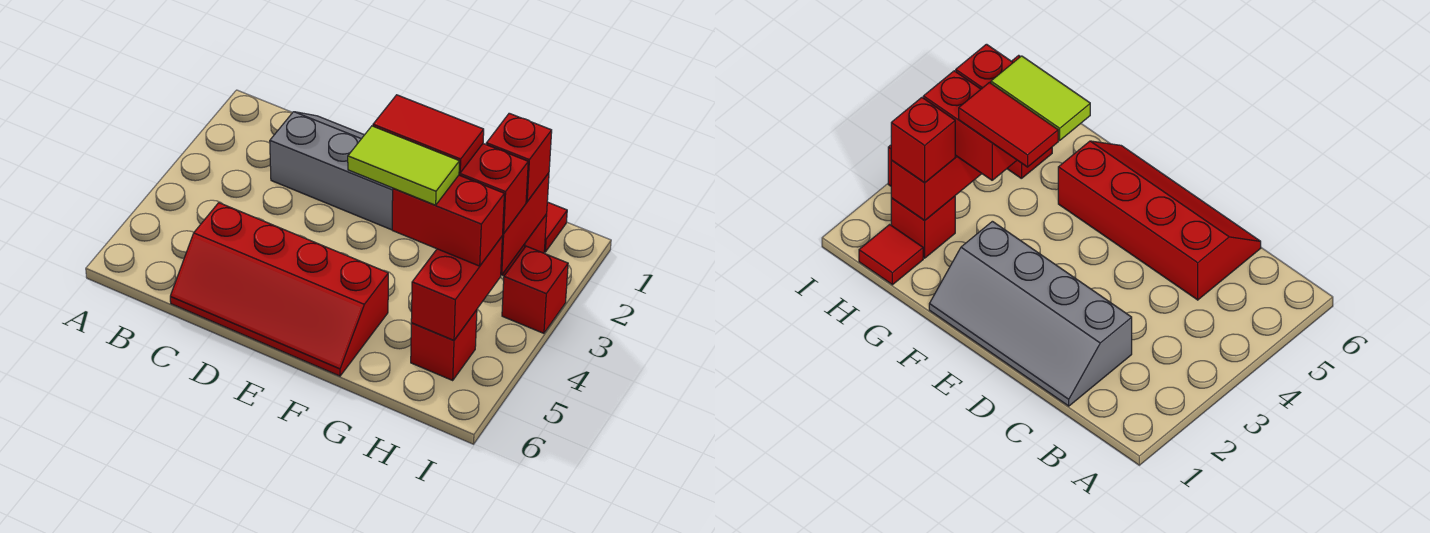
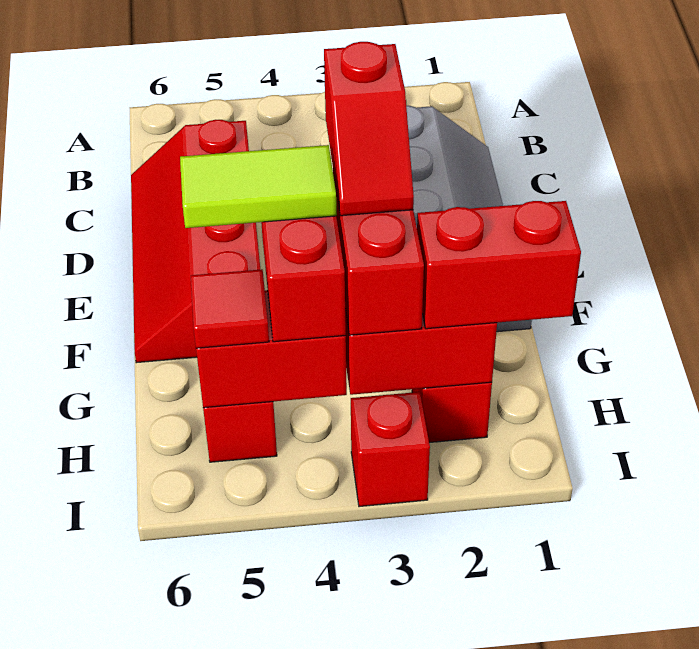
red 1x2 tile [373,95,484,173] -> red 1x2 slope [324,42,414,216]
lime 1x2 tile [348,126,459,205] -> lime 1x2 tile turned to [180,145,337,228]
red 1x1 tile [544,202,567,252] -> red 1x1 tile moved to [191,269,269,348]
red 1x1 brick [486,113,552,202] -> red 1x2 brick [417,201,581,329]

